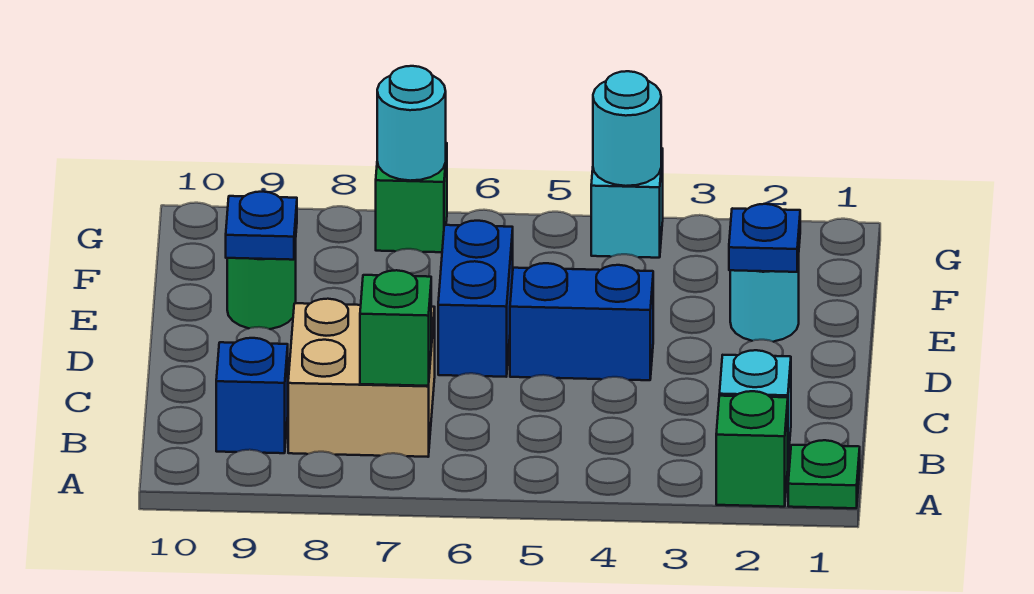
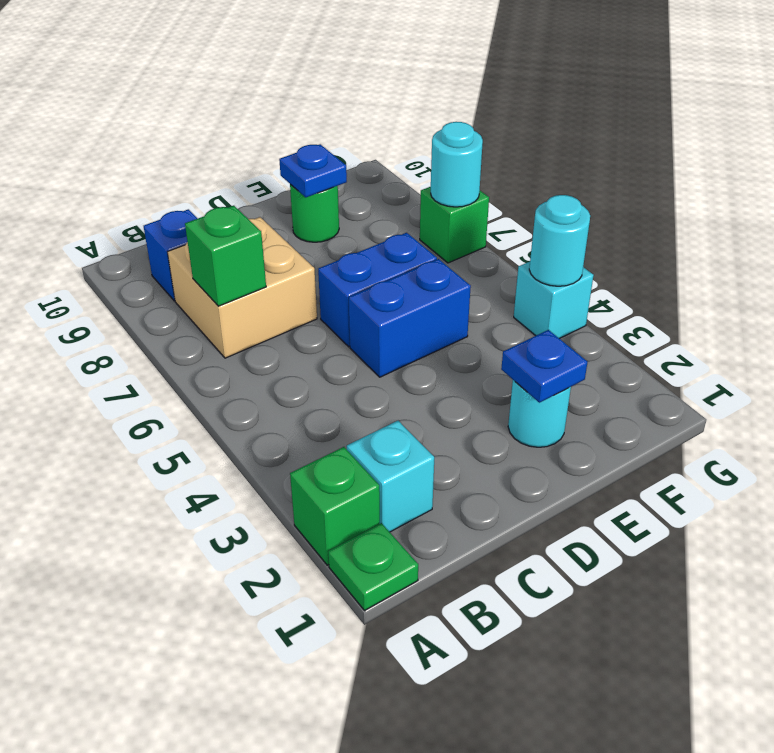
blue 1x2 brick [510,263,653,380] -> blue 1x2 brick turned to [349,259,471,377]

